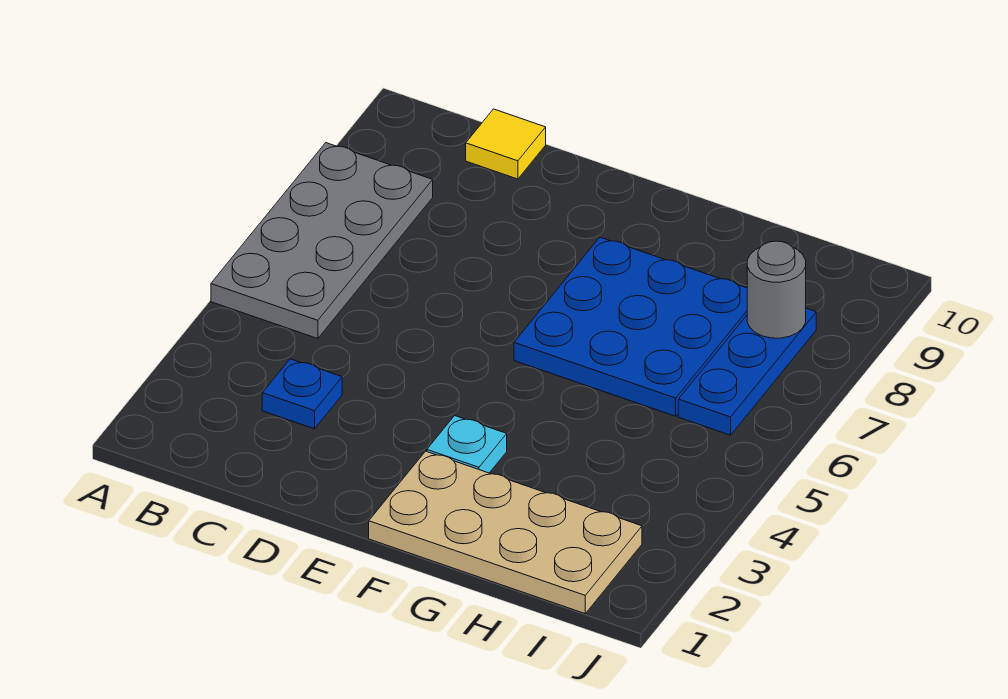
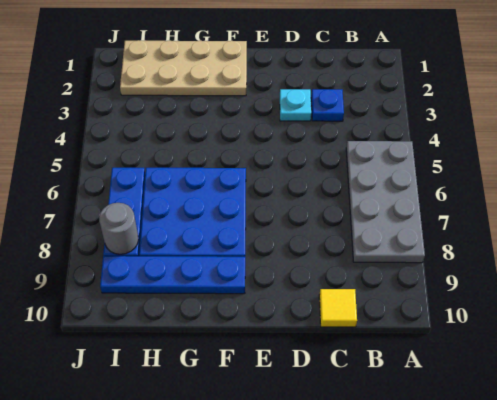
cyan 1x1 plate [427,416,507,473] -> cyan 1x1 plate moved to [280,89,311,121]
none -> blue 1x4 plate [100,256,245,294]

